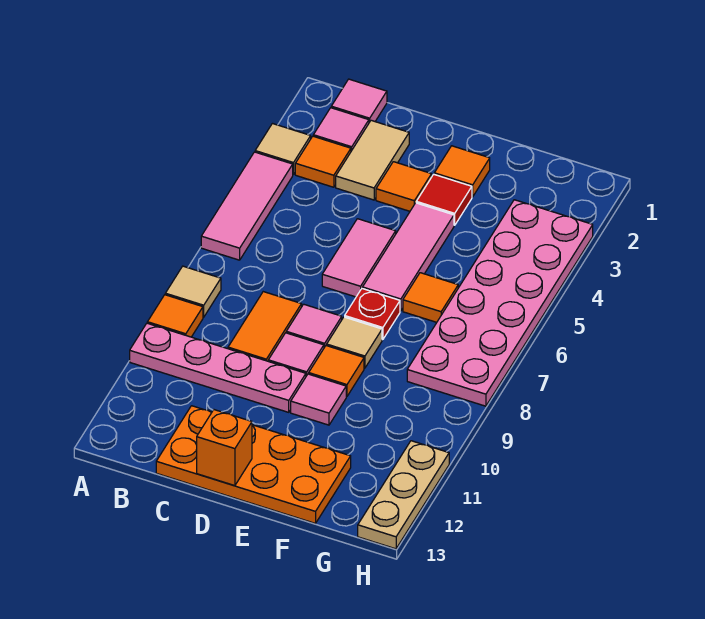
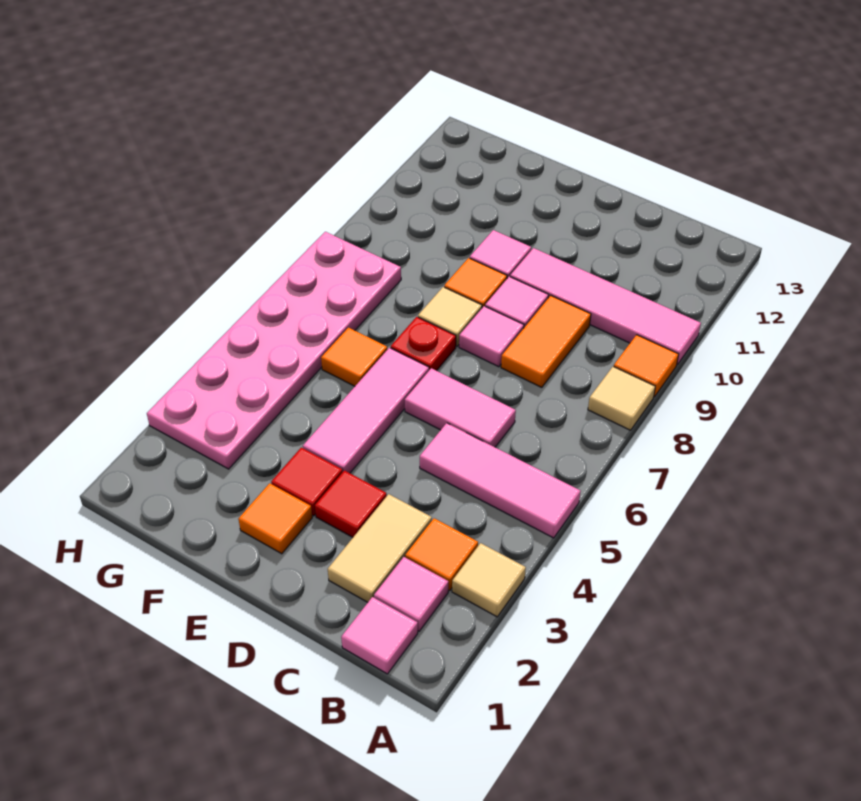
pink 1x3 tile [201,152,293,260] -> pink 1x3 tile turned to [420,423,581,538]
pink 1x4 plate [130,323,306,412] -> pink 1x4 tile [510,248,701,365]
orange 2x4 plate [156,406,351,523] -> none
orange 1x1 tile [376,162,432,211] -> red 1x1 tile [315,471,387,537]
pink 1x2 tile [322,219,396,297] -> pink 1x2 tile turned to [405,368,516,447]
orange 1x1 brick [197,410,252,486] -> none
tan 1x3 plate [358,441,449,549] -> none

